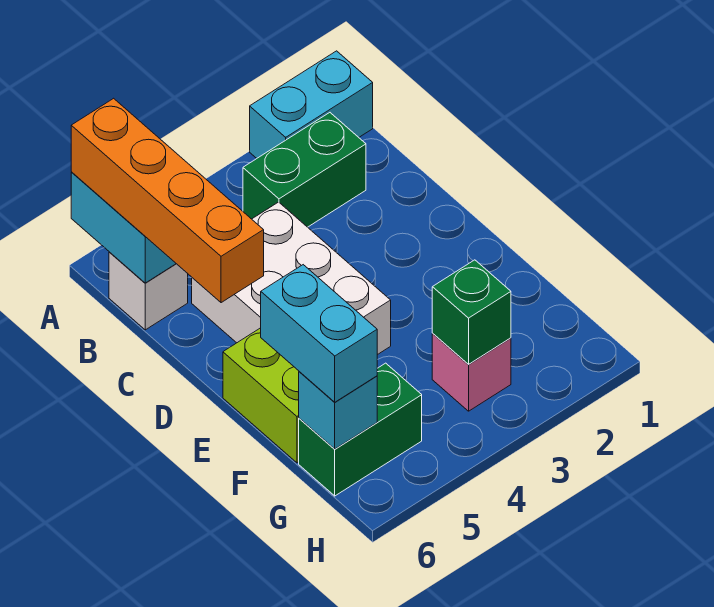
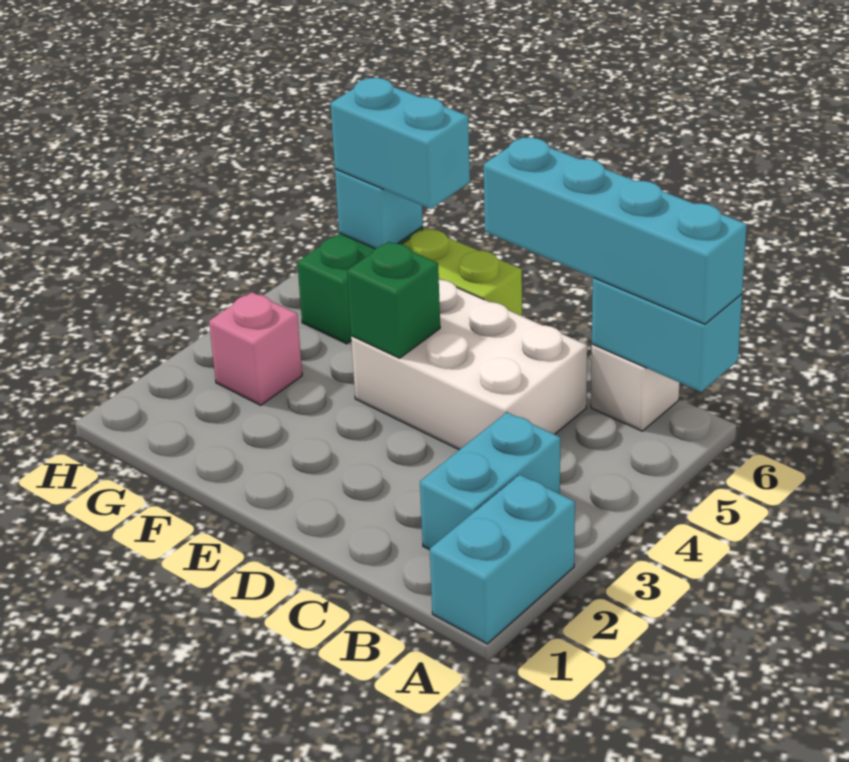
orange 1x4 brick [71,98,264,303] -> cyan 1x4 brick [484,137,747,324]
green 1x2 brick [243,113,366,227] -> cyan 1x2 brick [420,412,560,550]
green 1x1 brick [432,260,511,364] -> green 1x1 brick moved to [347,242,440,358]

